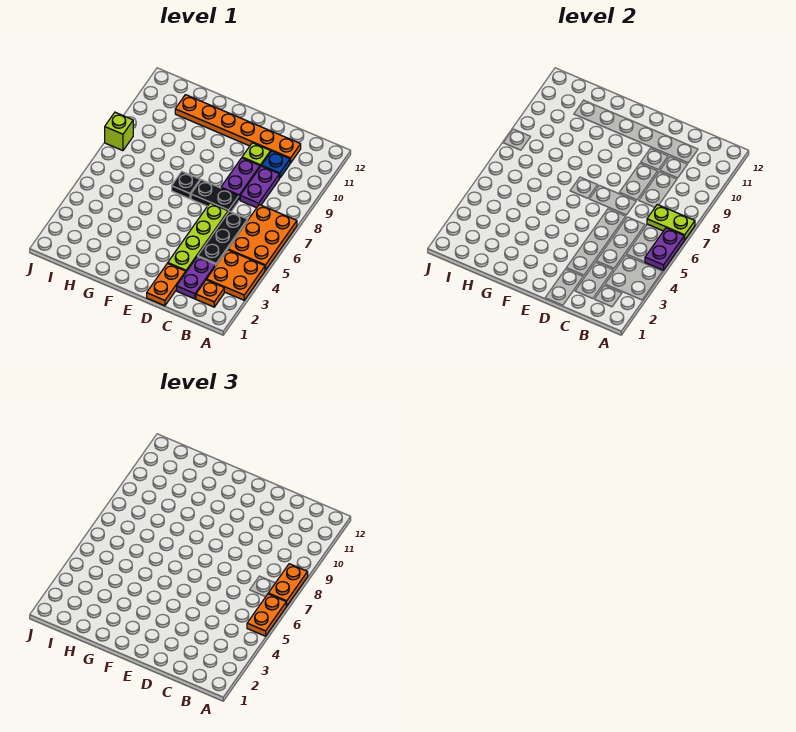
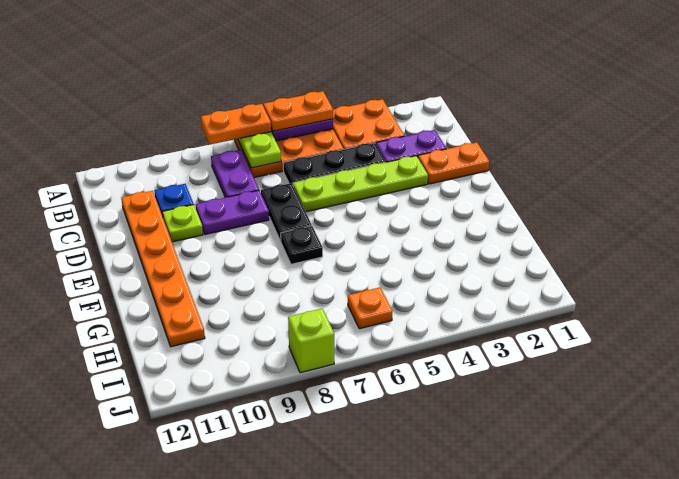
orange 1x1 plate [196,280,224,307] -> orange 1x1 plate moved to [348,287,392,329]
purple 1x2 plate [240,166,279,208] -> purple 1x2 plate turned to [211,150,259,198]

